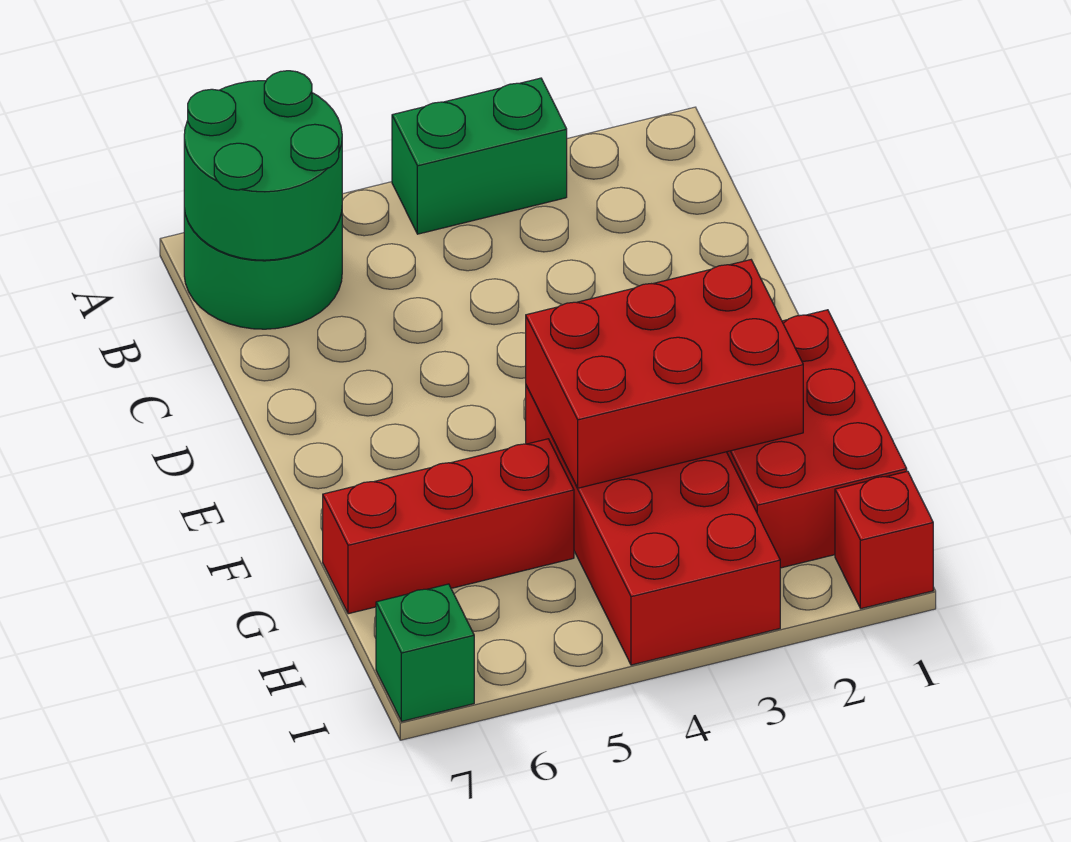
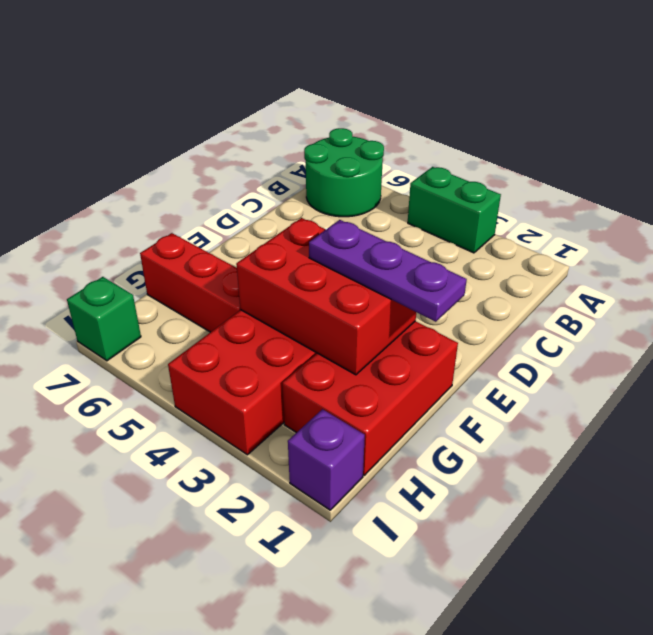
green 2x2 round brick [184,71,342,260] -> none
none -> purple 1x3 plate [309,220,467,322]
red 1x1 brick [835,471,933,609] -> purple 1x1 brick [288,409,365,510]

